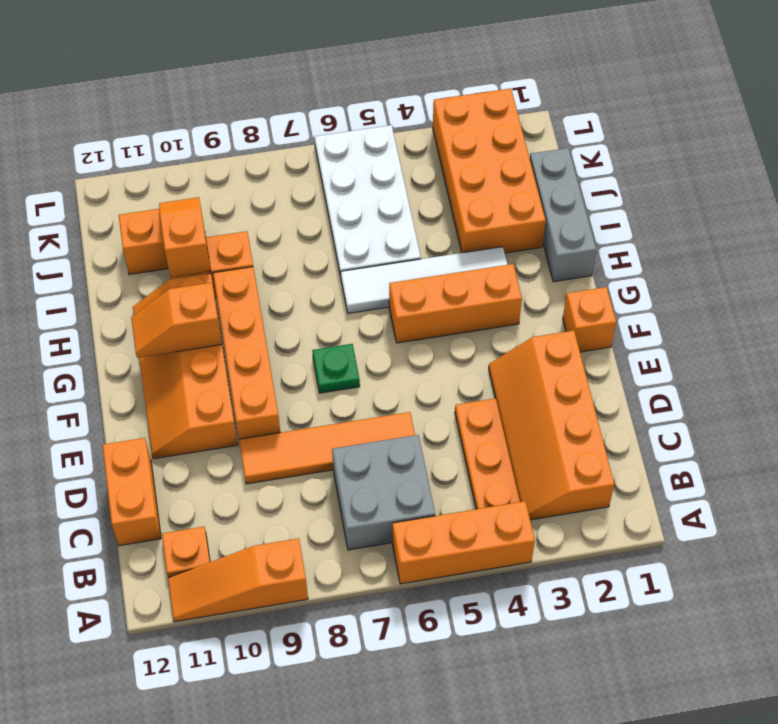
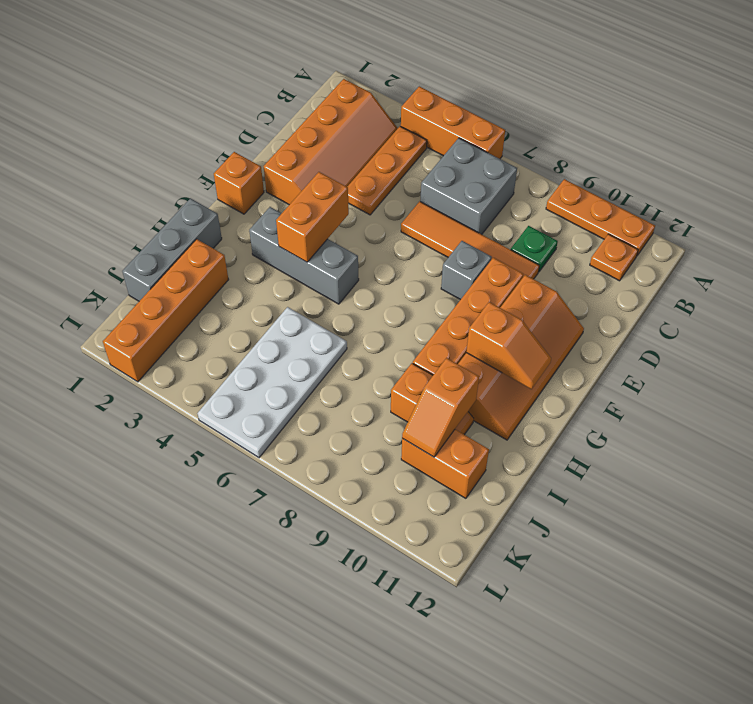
orange 1x3 slope [168,538,308,622] -> orange 1x3 plate [546,179,655,255]
orange 1x2 brick [102,438,161,546] -> orange 1x2 brick moved to [276,172,349,262]
none -> grey 1x1 brick [441,241,492,300]
green 1x1 plate [312,344,360,393] -> green 1x1 plate moved to [511,226,558,272]
orange 1x3 brick [389,264,522,343] -> grey 1x3 brick [249,207,359,304]
white 1x4 tile [341,247,507,313] -> none
orange 2x4 brick [433,88,546,253] -> orange 1x4 brick [103,239,229,382]

